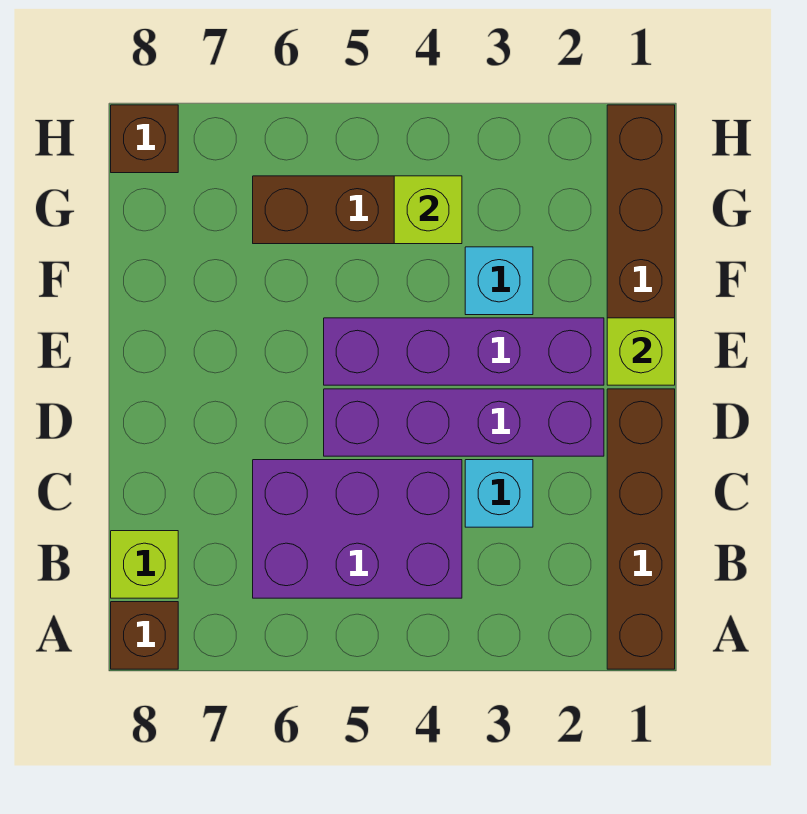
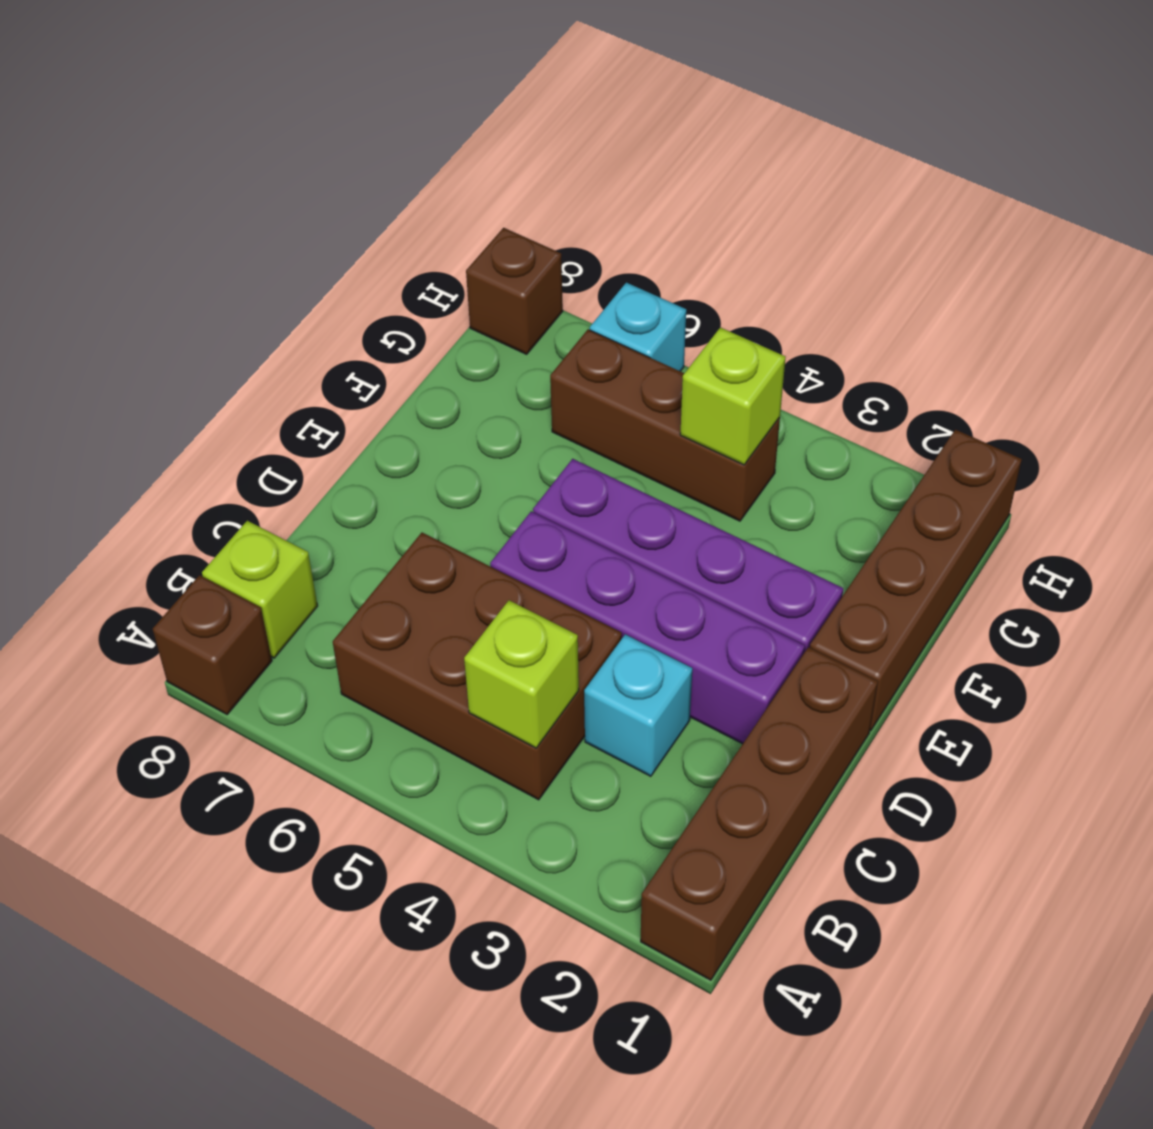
purple 2x3 brick [253,460,462,598] -> brown 2x3 brick [333,533,622,800]
lime 1x1 brick [607,318,675,385] -> lime 1x1 brick moved to [464,600,579,748]
cyan 1x1 brick [465,247,533,315] -> cyan 1x1 brick moved to [590,283,686,371]

